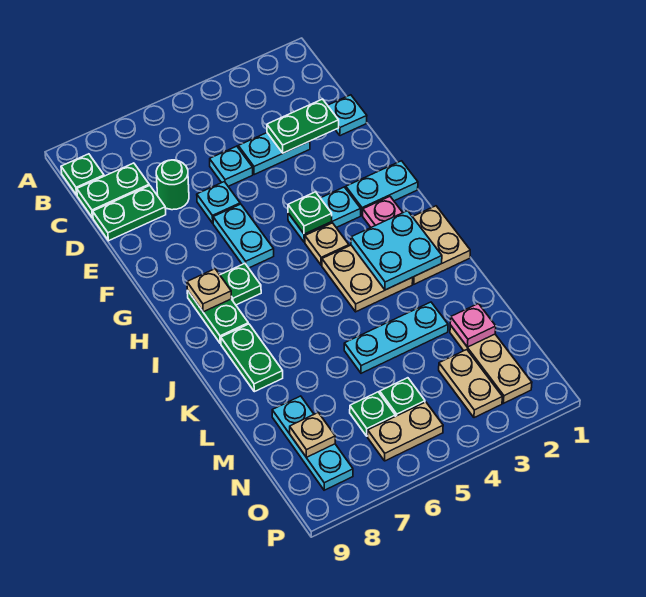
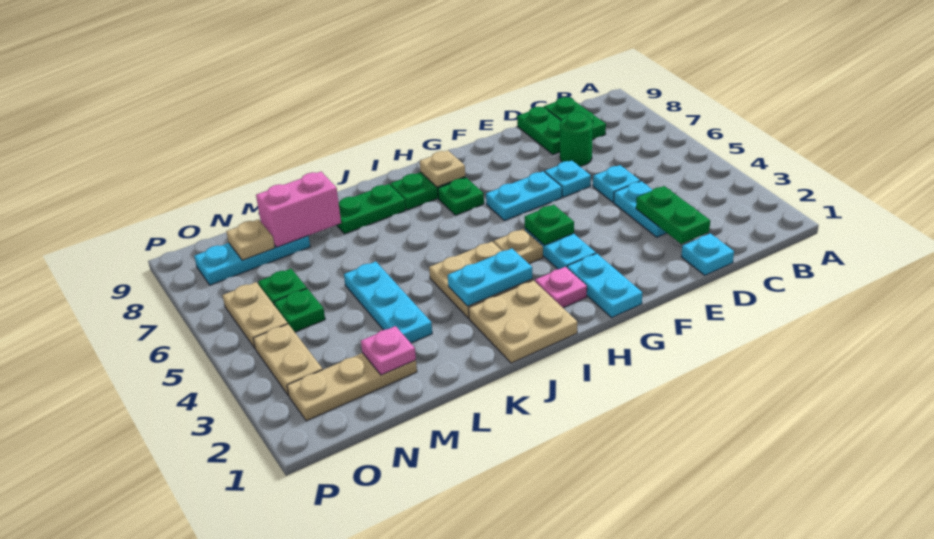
green 1x1 plate [61,154,104,195] -> none
cyan 2x2 plate [351,211,442,290] -> cyan 1x2 plate [448,248,532,306]
none -> pink 1x2 brick [256,172,341,247]
tan 1x2 plate [439,350,502,418] -> tan 1x2 plate turned to [253,324,323,396]

